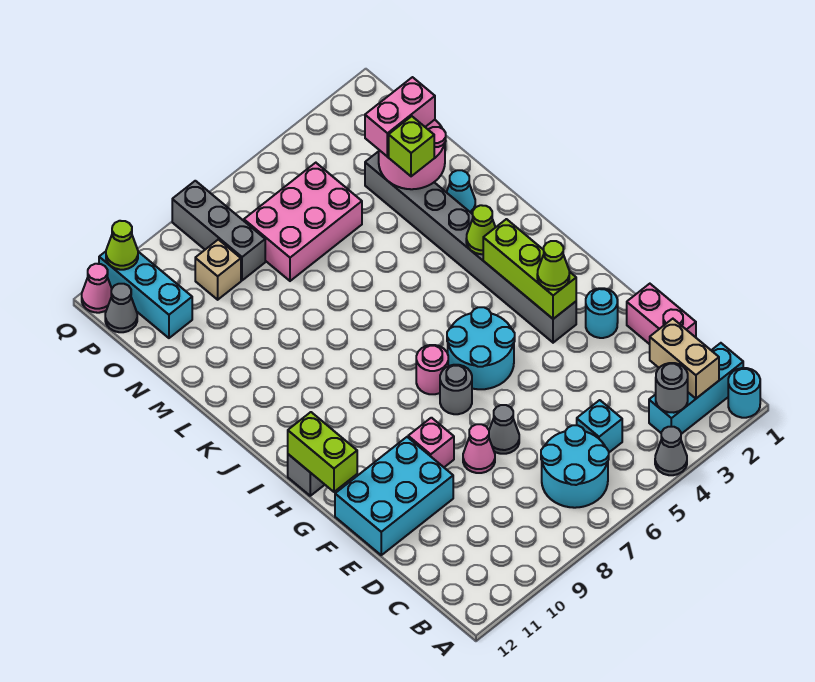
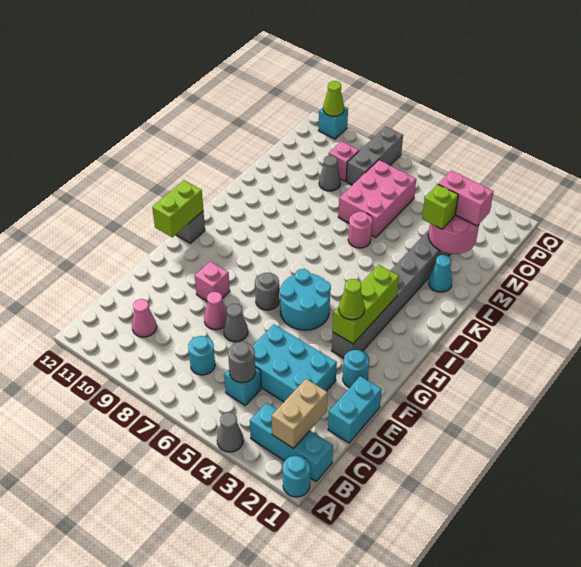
grey 1x1 round brick [656,363,688,413] -> grey 1x1 round brick moved to [228,342,255,383]
cyan 2x2 round brick [541,425,609,508] -> cyan 1x1 round brick [188,336,215,375]
pink 1x2 brick [627,284,696,344] -> cyan 1x2 brick [328,376,382,443]
cyan 2x3 brick [335,437,453,555] -> cyan 2x3 brick moved to [253,324,337,402]
pink 1x1 round brick [416,345,448,394] -> pink 1x1 round brick moved to [348,211,372,248]
lime 1x1 cone [466,205,496,254] -> none
pink 2x3 brick [244,163,362,281] -> pink 2x3 brick turned to [338,160,416,238]
tan 1x1 brick [195,239,241,300] -> pink 1x1 brick [329,141,359,181]
cyan 1x3 brick [99,252,192,338] -> cyan 1x1 brick [319,107,348,139]
grey 1x1 cone [105,284,137,332] -> grey 1x1 cone moved to [319,156,341,191]
pink 1x1 cone [82,264,112,313] -> pink 1x1 cone moved to [132,299,157,337]

